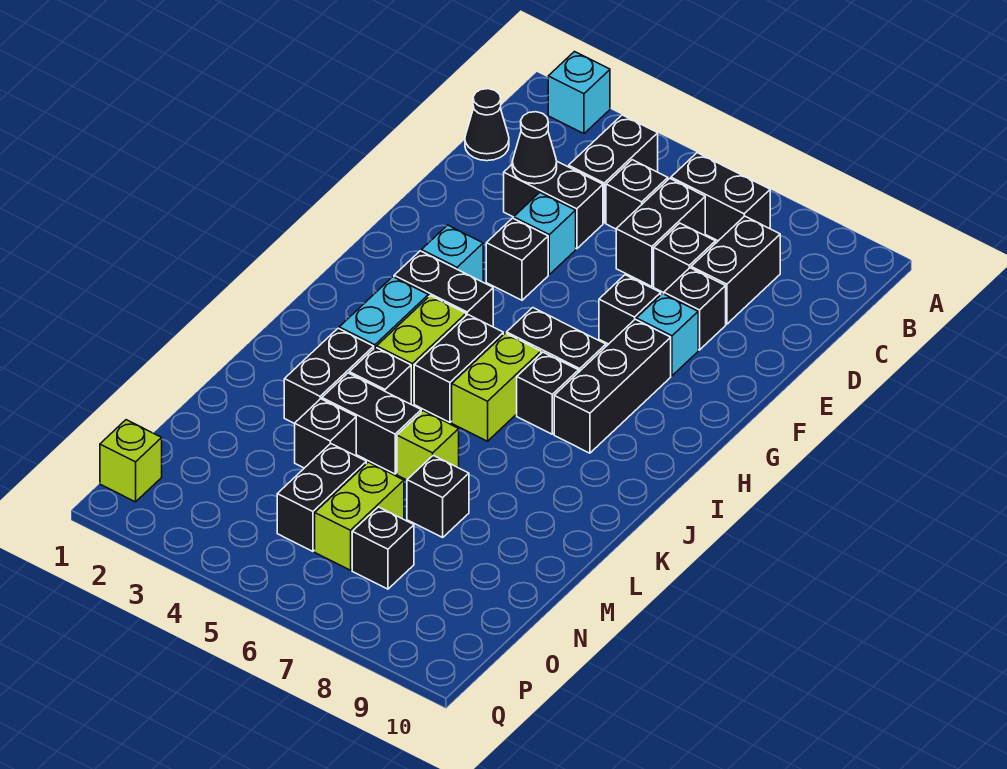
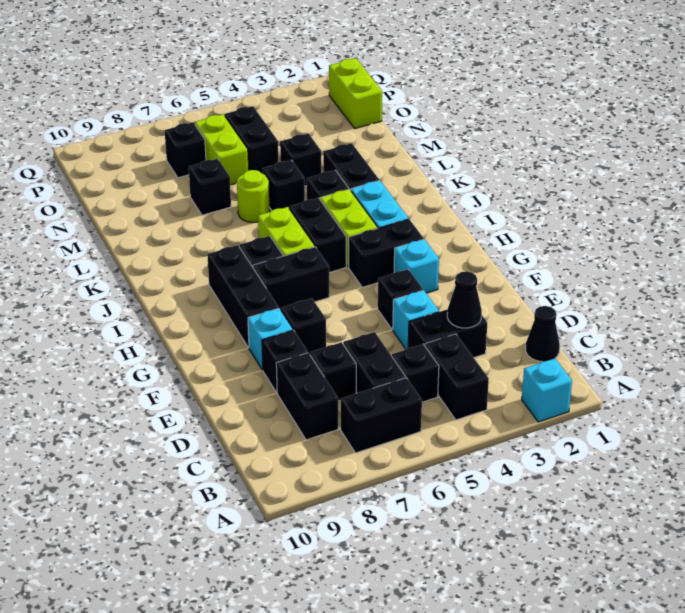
black 1x2 brick [322,373,421,474] -> black 1x1 brick [263,160,305,210]
lime 1x1 brick [397,411,459,480] -> lime 1x1 round brick [237,170,270,222]
lime 1x1 brick [100,420,162,502] -> lime 1x2 brick [329,58,382,129]

